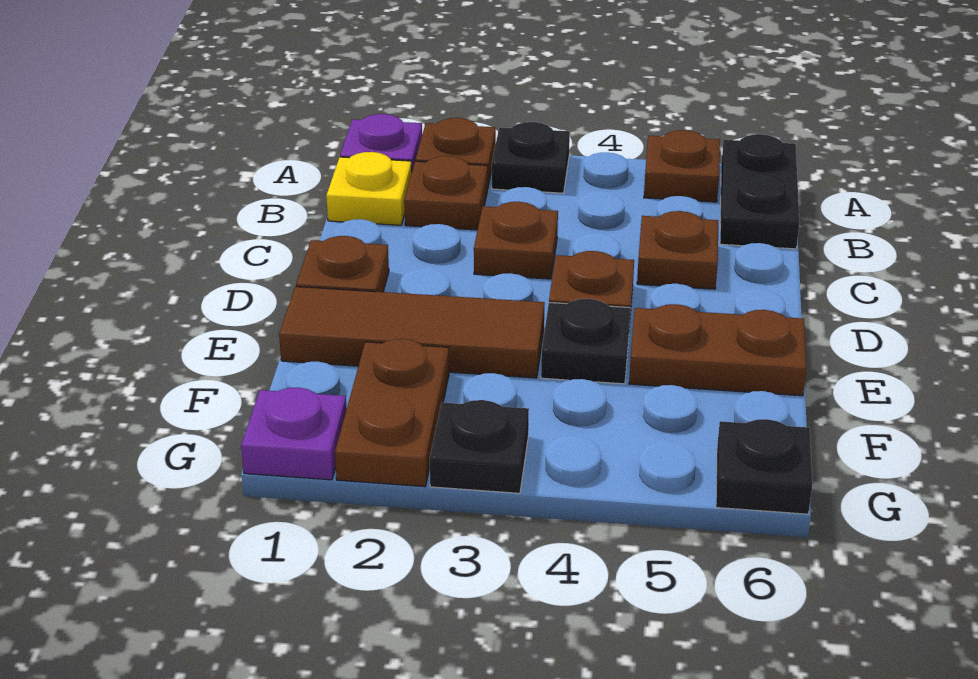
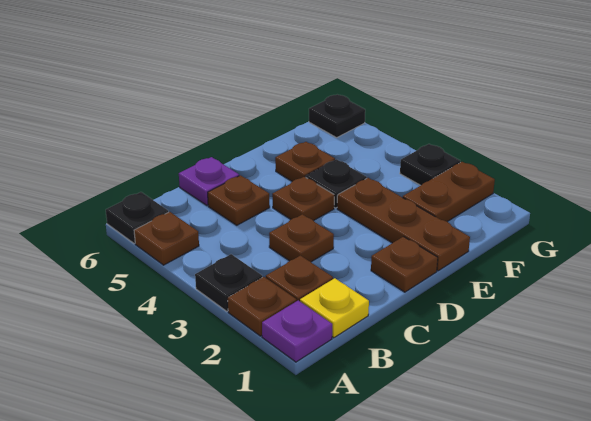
black 1x2 plate [720,134,800,249] -> black 1x1 plate [106,192,168,244]
brown 1x3 tile [279,287,545,378] -> brown 1x3 plate [337,178,470,271]
brown 1x2 plate [629,304,807,396] -> brown 1x1 plate [275,142,335,181]
purple 1x1 plate [241,387,347,480] -> purple 1x1 plate moved to [179,157,239,205]

